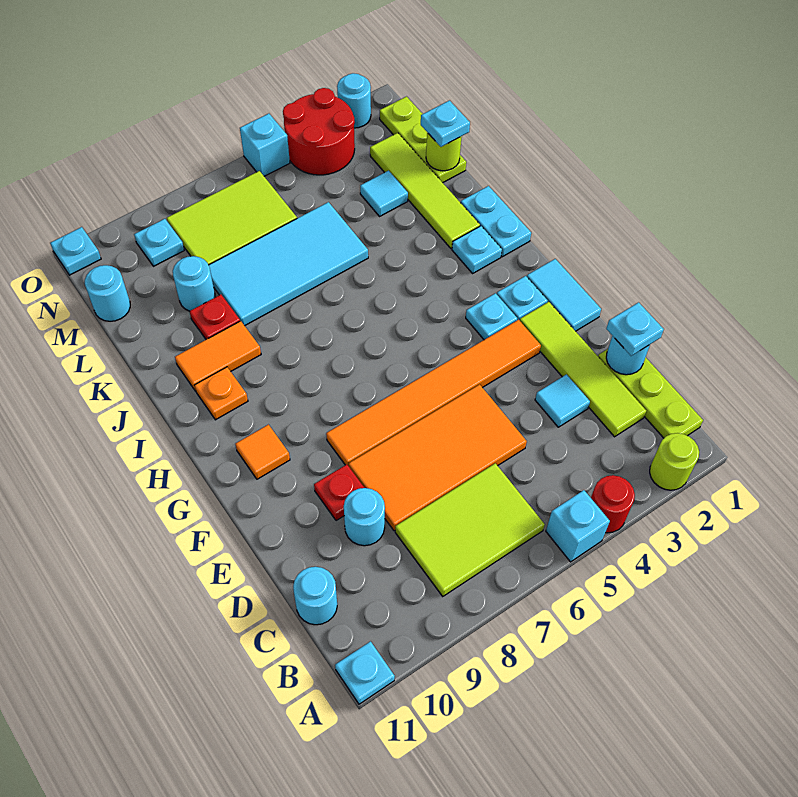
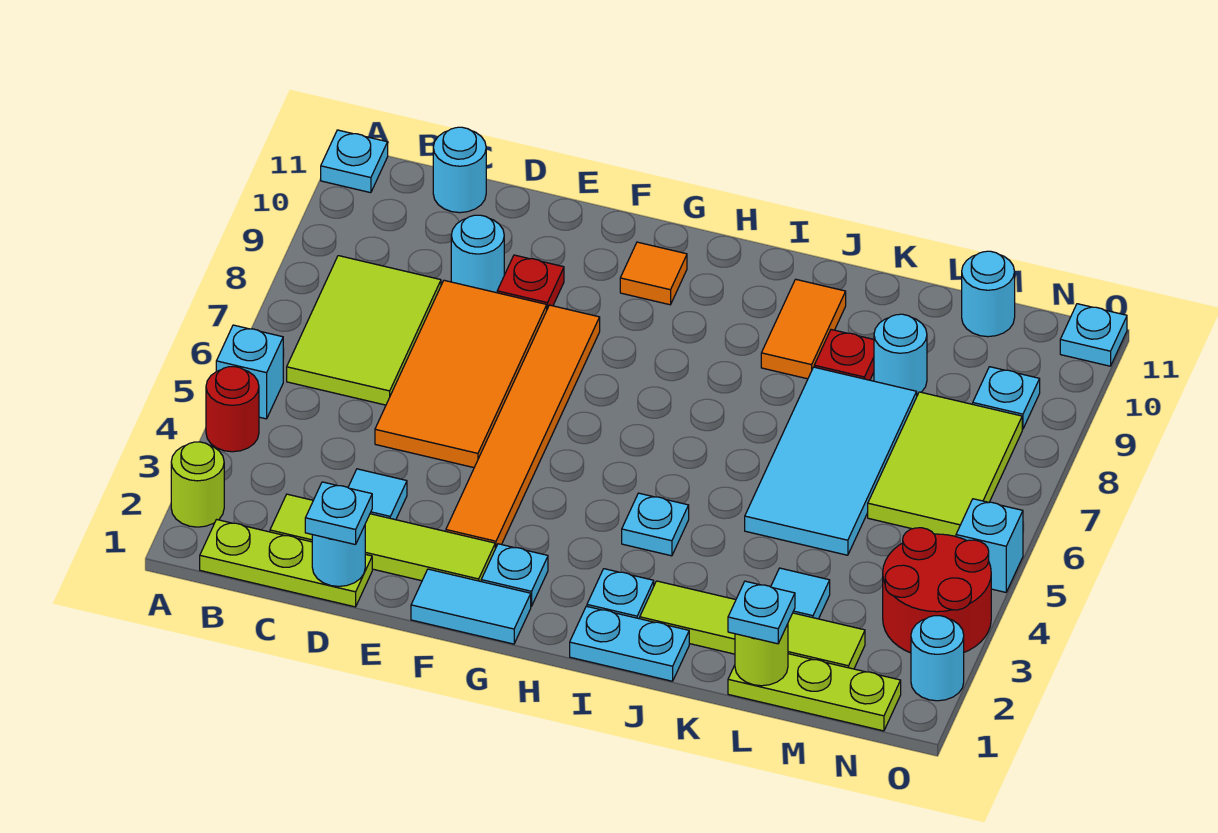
cyan 1x1 plate [466,293,517,340] -> cyan 1x1 plate moved to [622,493,689,556]
orange 1x1 plate [195,367,248,420] -> none

